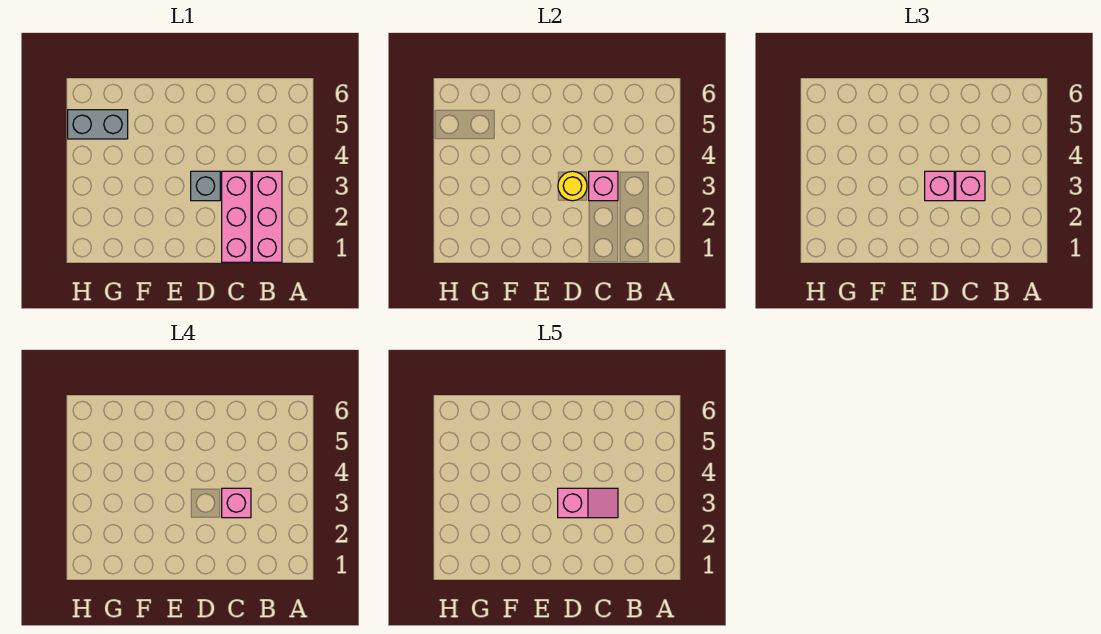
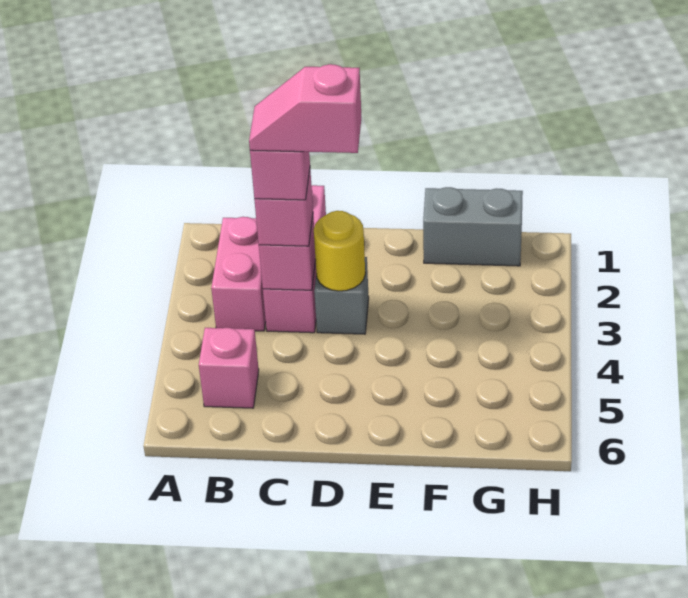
pink 1x3 brick [252,171,282,262] -> pink 1x2 brick [211,217,266,331]
pink 1x1 brick [925,171,954,201] -> pink 1x1 brick moved to [199,328,259,408]
grey 1x2 brick [68,110,128,139] -> grey 1x2 brick moved to [423,187,523,266]

